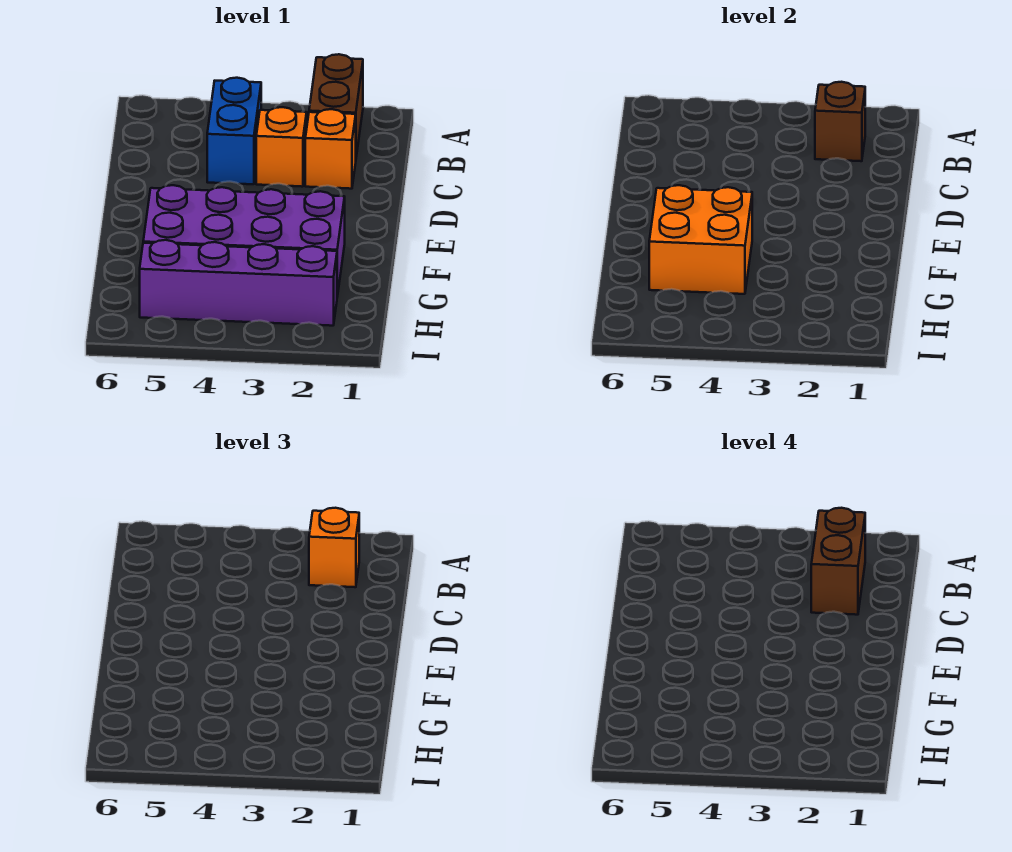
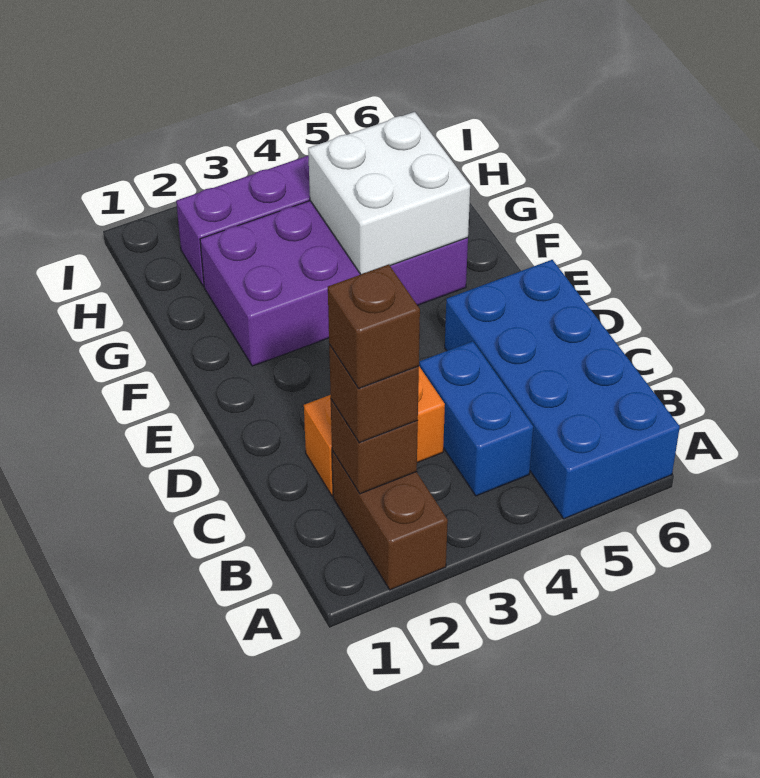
none -> blue 2x4 brick [445,260,680,519]
orange 1x1 brick [309,508,359,587] -> brown 1x1 brick [329,344,419,443]
brown 1x2 brick [811,508,865,615] -> brown 1x1 brick [328,265,420,389]
orange 2x2 brick [649,185,752,294] -> white 2x2 brick [308,112,470,274]

